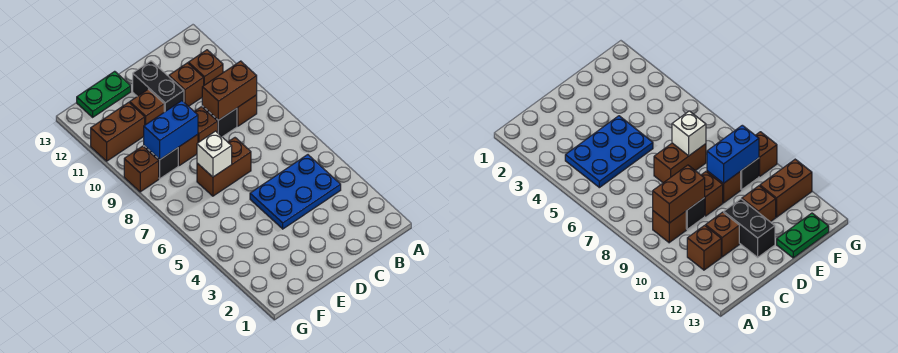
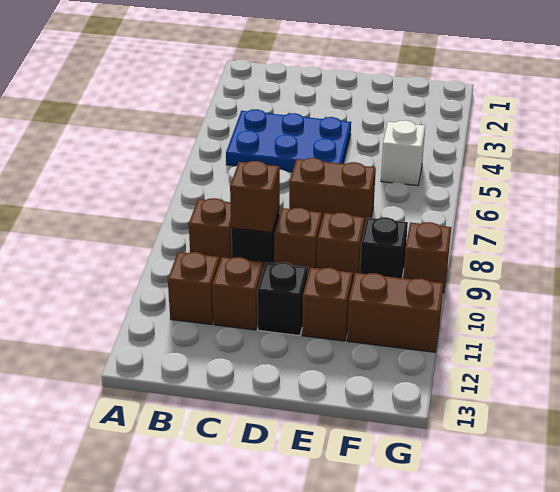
brown 1x2 brick [202,61,257,120] -> brown 1x1 brick [230,161,280,233]
black 1x2 brick [133,61,184,112] -> black 1x1 brick [257,262,308,336]
white 1x1 brick [197,131,232,177] -> white 1x1 brick moved to [381,120,425,185]
blue 1x2 brick [144,101,198,159] -> none
green 1x2 plate [77,71,131,117] -> none

